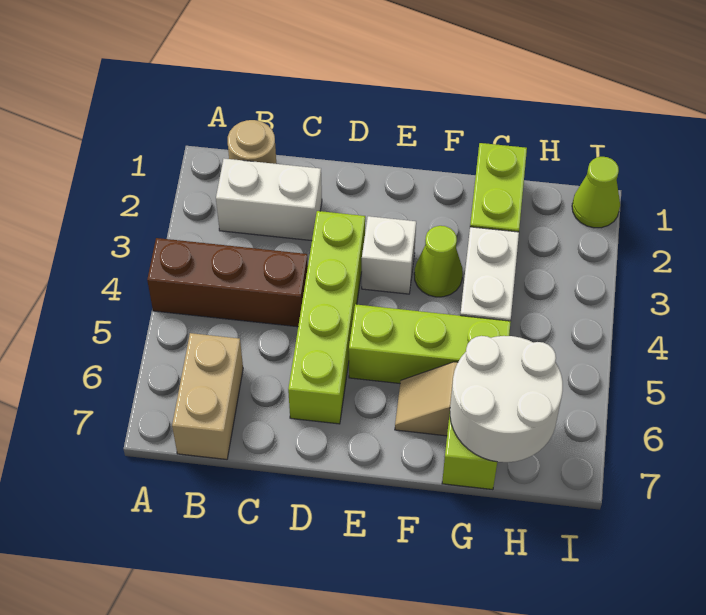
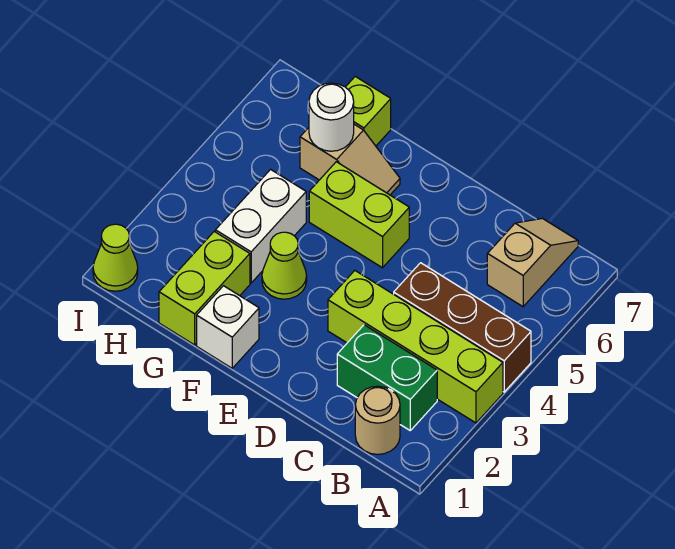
white 1x2 brick [216,159,322,241] -> green 1x2 brick [337,325,437,430]
tan 1x2 brick [172,333,243,459] -> tan 1x2 slope [487,218,578,307]
lime 1x4 brick [288,211,365,424] -> lime 1x4 brick turned to [328,271,503,423]
white 1x1 brick [362,216,416,294] -> white 1x1 brick moved to [197,286,259,368]
lime 1x3 brick [349,304,511,383] -> lime 1x2 brick [309,162,409,268]
white 2x2 round brick [450,336,563,462] -> white 1x1 round brick [309,83,354,151]

